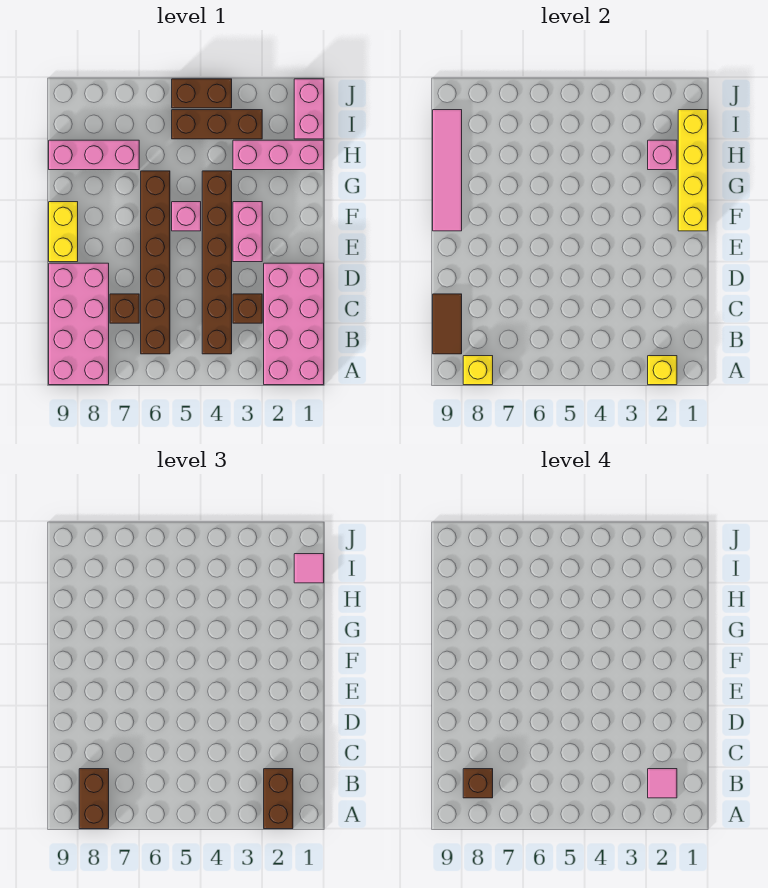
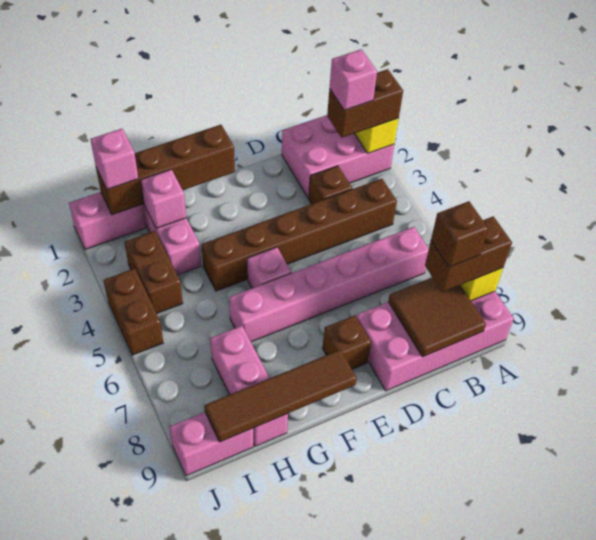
pink 2x4 brick [264,263,324,385] -> pink 2x3 brick [282,115,394,198]
pink 1x1 tile [648,769,677,798] -> pink 1x1 brick [330,49,377,110]
brown 1x6 brick [141,171,170,354] -> pink 1x6 brick [229,227,429,342]
brown 1x2 tile [433,294,462,354] -> brown 2x2 tile [388,277,486,357]
brown 1x1 brick [110,294,139,323] -> brown 1x1 brick moved to [323,315,371,369]
pink 1x2 brick [233,202,262,262] -> pink 1x2 brick moved to [170,412,253,476]
yellow 1x2 brick [49,202,78,262] -> none
yellow 1x4 brick [678,110,708,231] -> brown 1x4 brick [96,125,235,215]
pink 1x4 tile [433,110,462,231] -> brown 1x4 tile [204,350,357,442]
pink 1x1 tile [294,554,324,583] -> pink 1x1 brick [90,129,138,190]
brown 1x3 brick [172,110,262,139] -> brown 1x2 brick [125,231,183,314]

